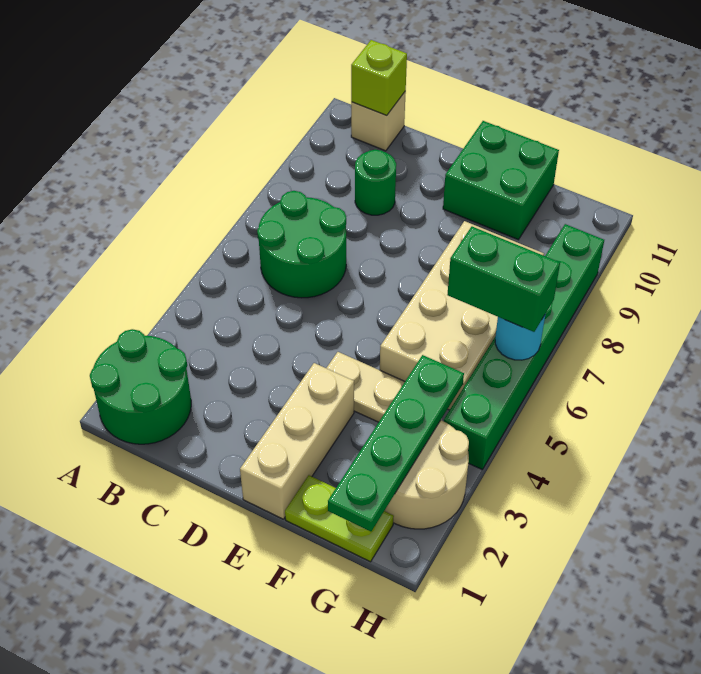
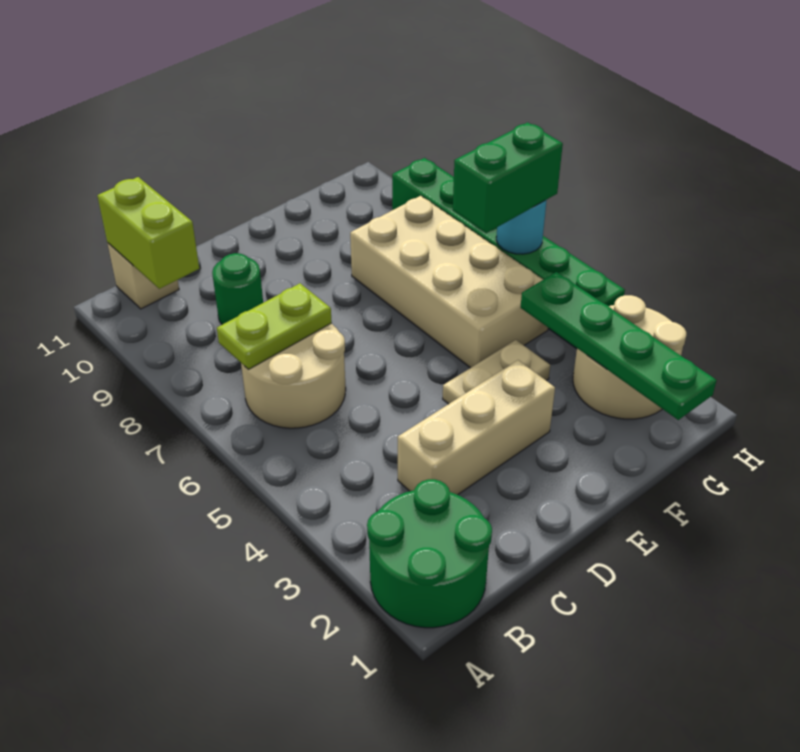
green 2x2 round brick [257,191,346,298] -> tan 2x2 round brick [241,324,346,428]
lime 1x1 brick [351,40,407,115] -> lime 1x2 brick [97,177,199,289]
tan 1x3 brick [240,363,354,519] -> tan 1x3 brick turned to [398,360,555,495]
green 2x2 brick [443,121,559,240] -> none
lime 1x2 plate [285,475,394,562] -> lime 1x2 plate moved to [217,283,332,369]

